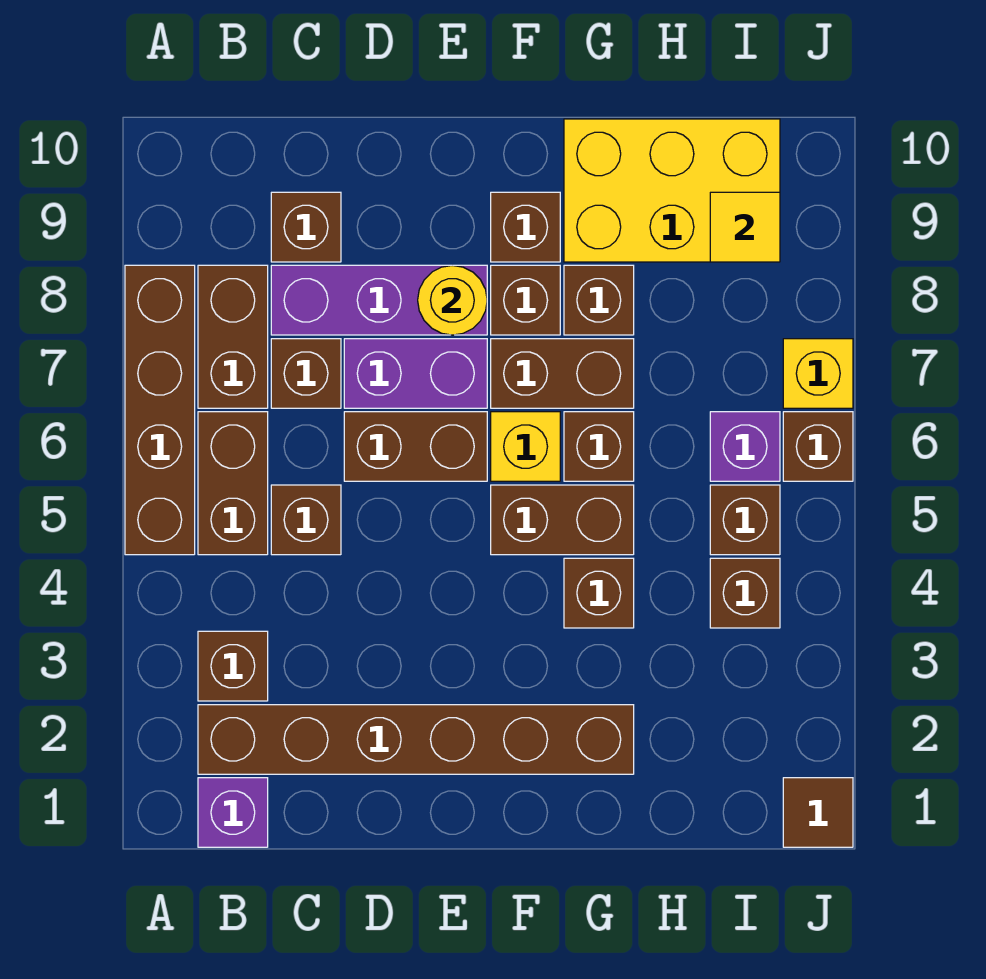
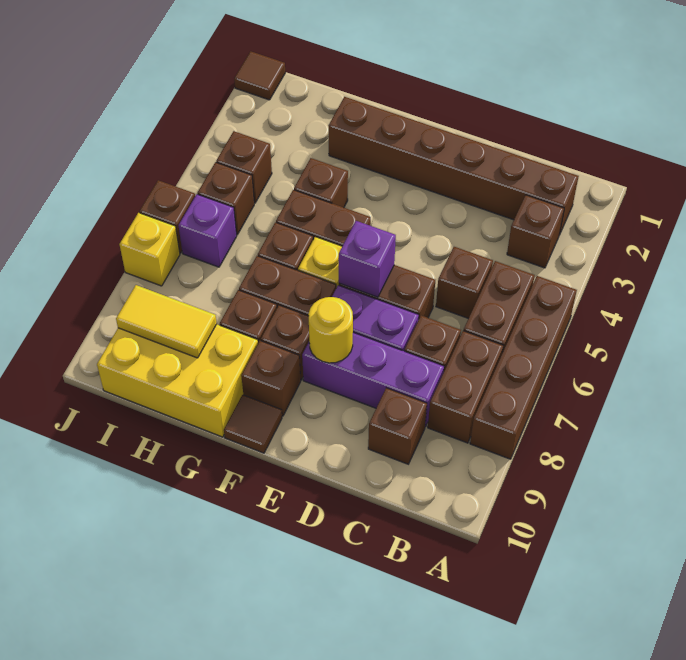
purple 1x1 brick [198,778,268,847] -> purple 1x1 brick moved to [339,221,396,297]
none -> brown 1x1 tile [224,395,282,453]
yellow 1x1 tile [710,192,780,262] -> yellow 1x2 tile [116,285,217,358]

